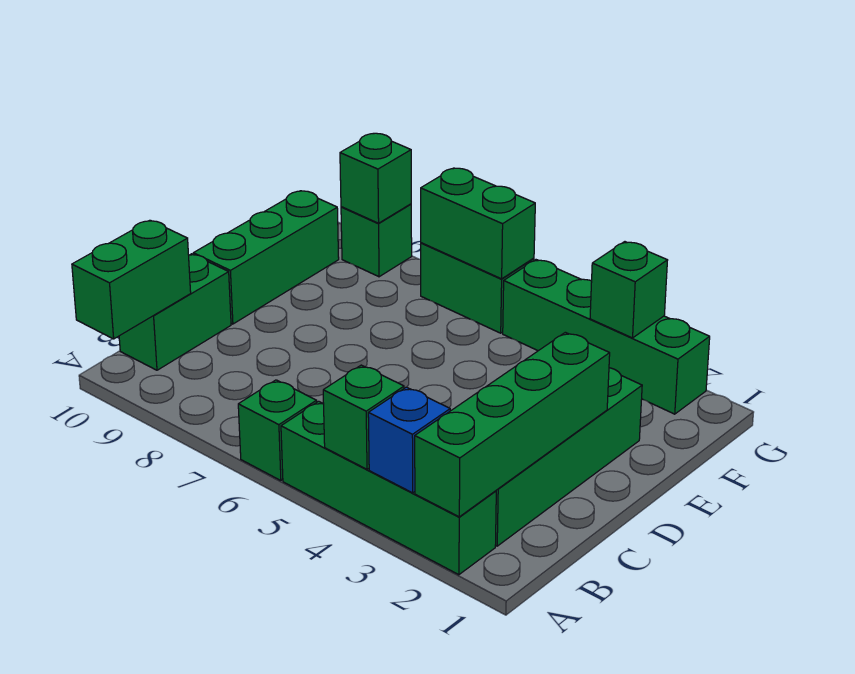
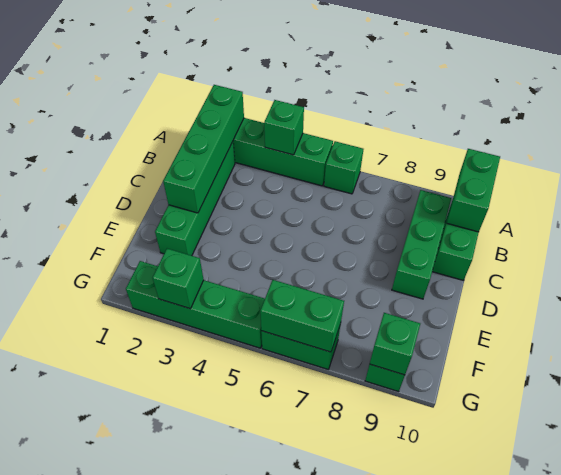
blue 1x1 brick [368,387,450,493] -> none
green 1x3 brick [193,191,339,324] -> green 1x3 brick moved to [392,190,451,299]

